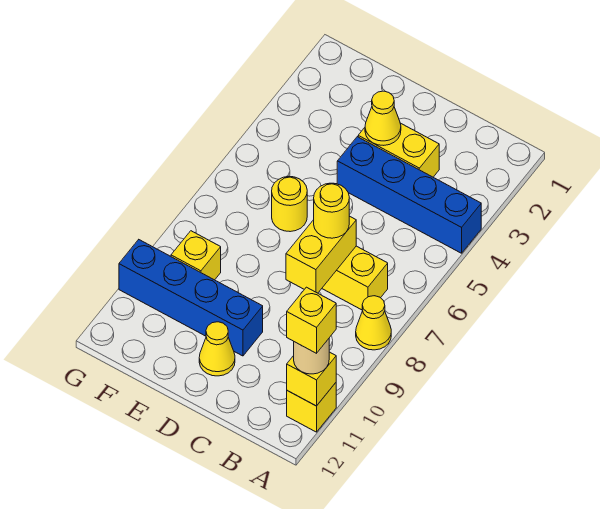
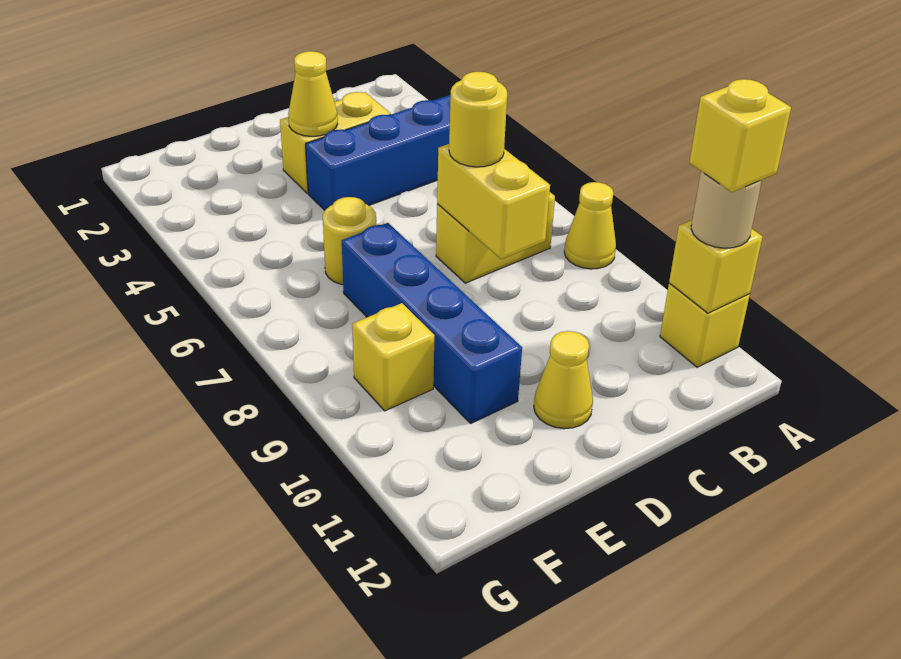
blue 1x4 brick [119,240,263,356] -> blue 1x4 brick turned to [342,223,522,423]

